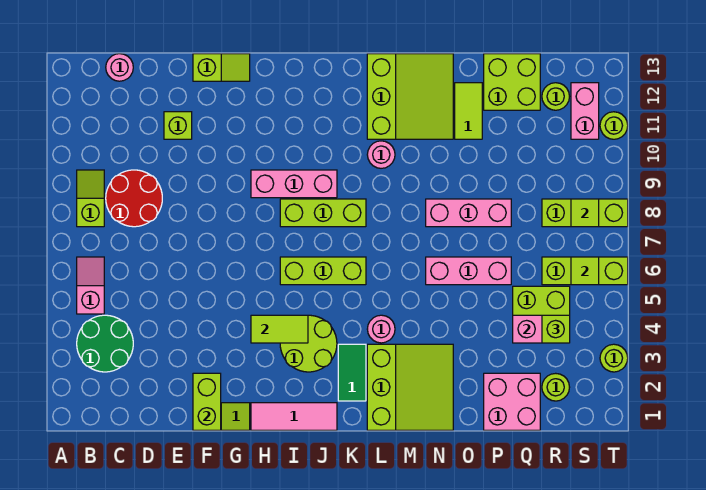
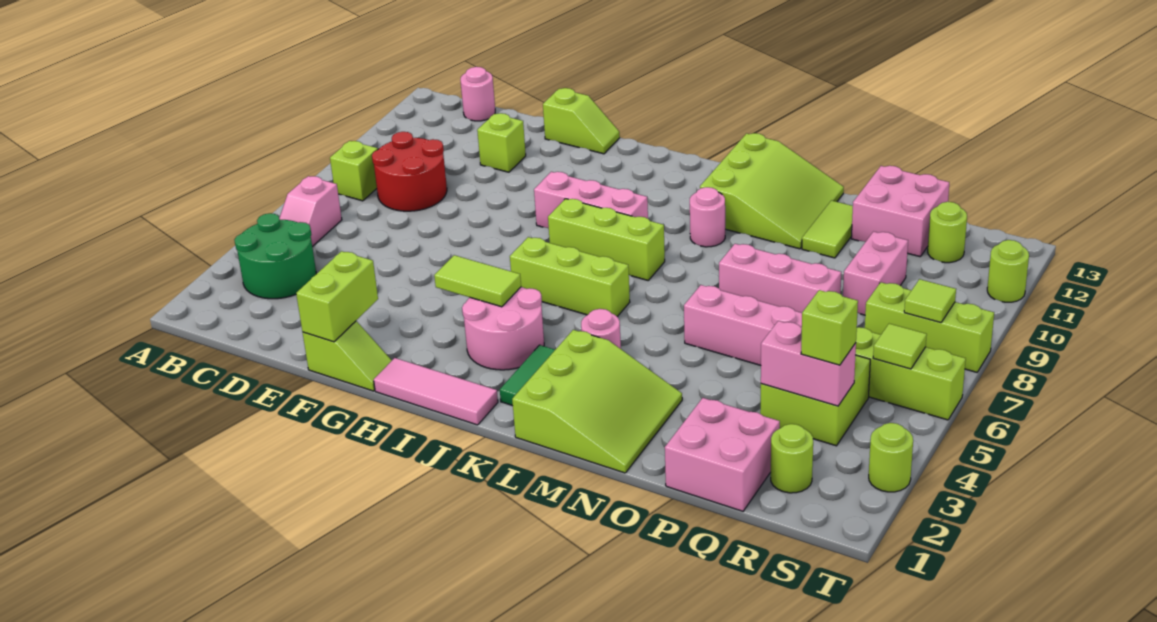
pink 1x2 slope [77,257,104,314] -> pink 1x2 slope turned to [279,176,342,247]
lime 2x2 round brick [280,315,337,372] -> pink 2x2 round brick [462,287,544,370]
lime 2x2 brick [484,54,540,110] -> pink 2x2 brick [851,166,949,257]
pink 1x2 brick [571,83,599,139] -> pink 1x2 brick moved to [843,232,908,315]

